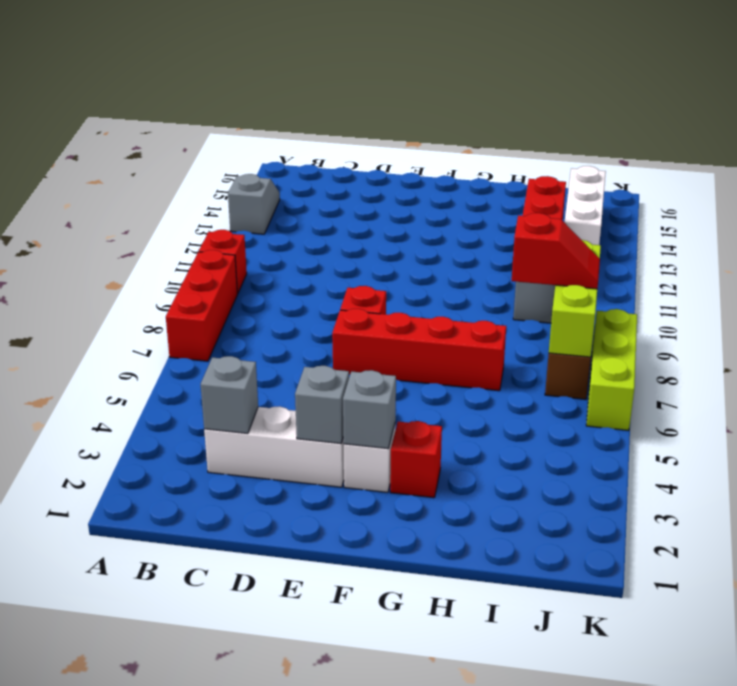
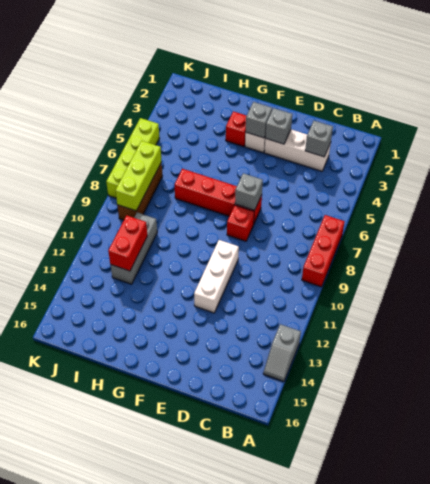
red 1x1 brick [199,230,247,294] -> none
none -> grey 1x1 brick [235,173,263,210]
red 1x2 slope [512,213,600,289] -> none
white 1x3 brick [564,166,606,245] -> white 1x3 brick moved to [194,240,239,313]
lime 1x3 brick [586,309,637,430] -> lime 1x4 brick [106,118,159,198]

